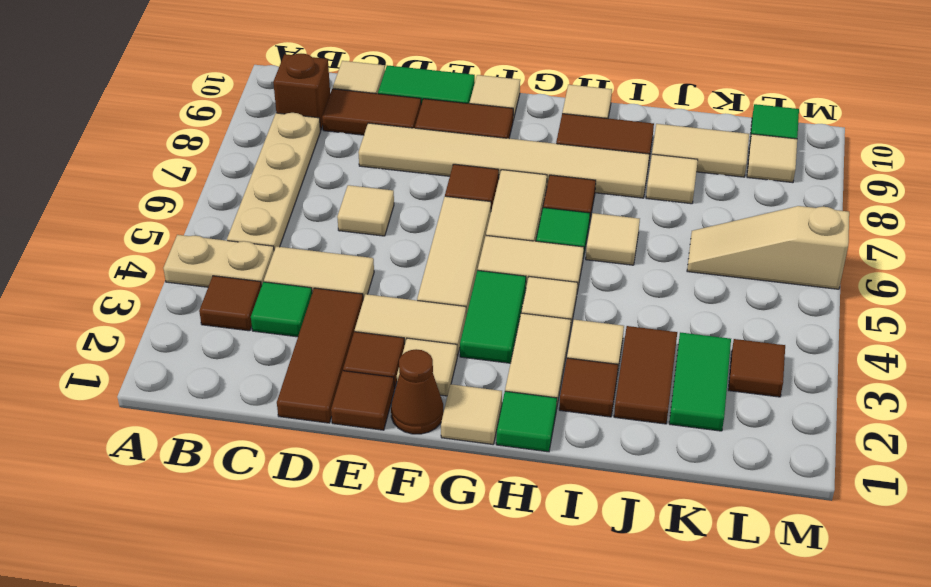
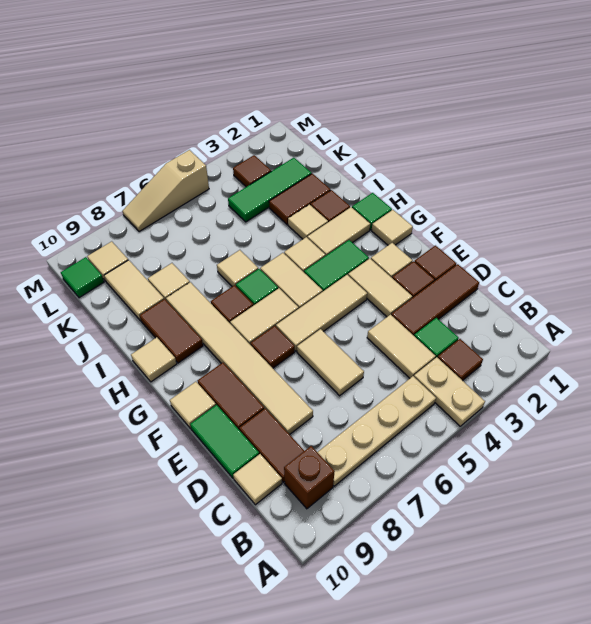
tan 1x1 tile [337,185,394,236] -> tan 1x2 tile [297,329,364,396]
brown 1x1 cone [391,349,443,434] -> none
green 1x2 tile [669,332,731,431] -> green 1x3 tile [228,158,312,222]
tan 1x3 slope [687,206,849,289] -> tan 1x3 slope turned to [122,150,209,232]

